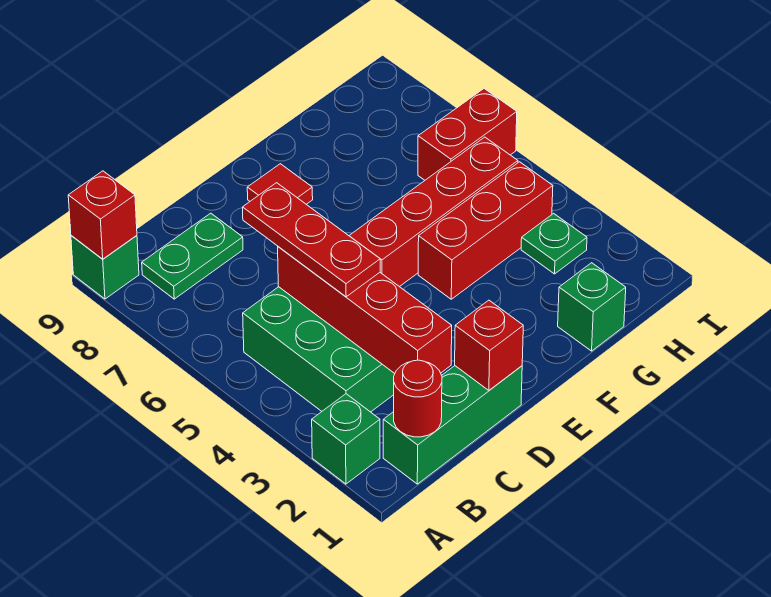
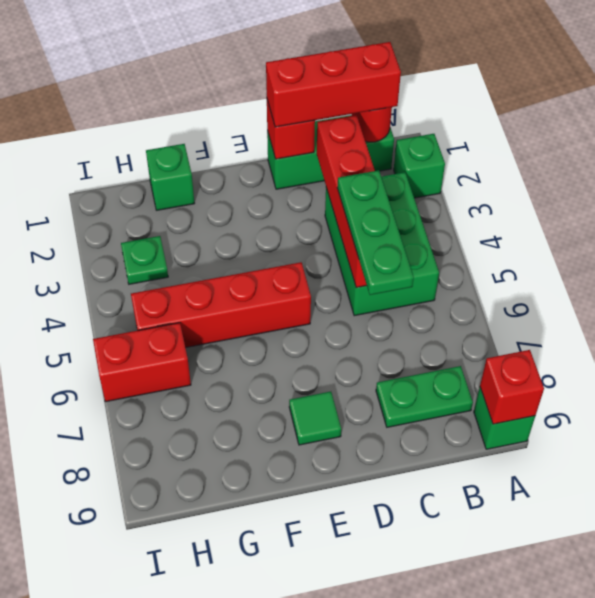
red 1x3 plate [243,183,380,297] -> green 1x3 plate [337,170,414,295]
red 1x1 tile [247,164,313,204] -> green 1x1 tile [289,392,341,445]
red 1x3 brick [418,162,553,299] -> red 1x3 brick moved to [266,42,401,127]

